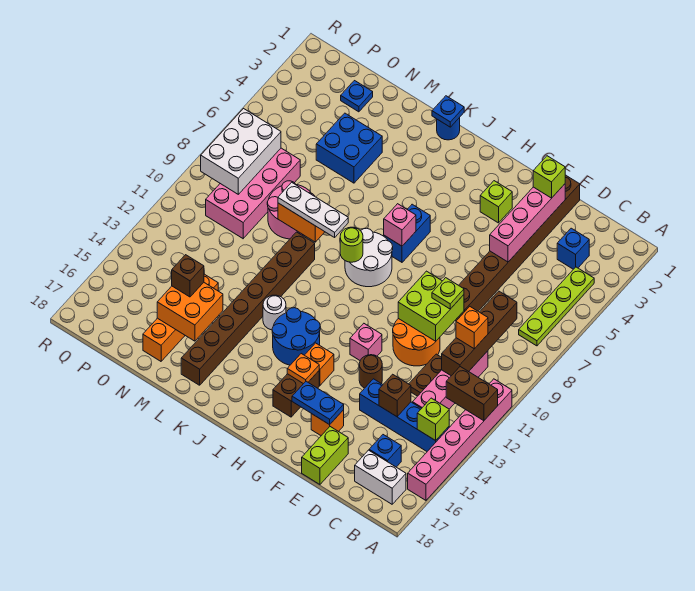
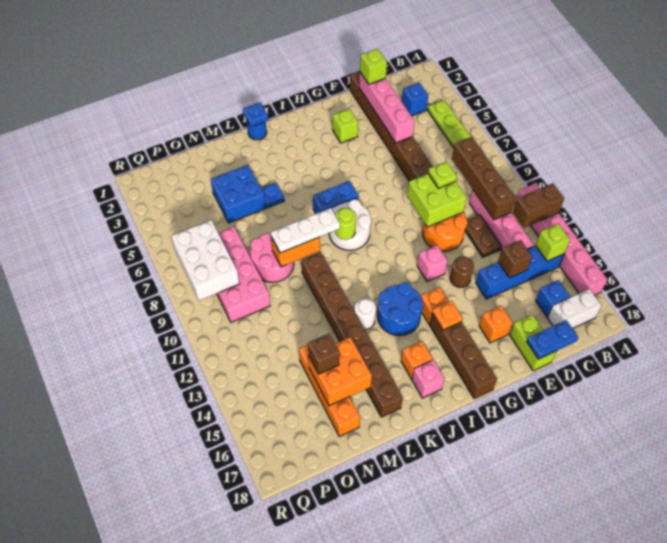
orange 1x1 brick [456,307,488,349] -> orange 1x1 brick moved to [401,341,433,379]
blue 1x2 plate [292,381,344,425] -> blue 1x2 plate moved to [527,320,578,359]
brown 1x2 brick [273,371,319,417] -> brown 1x4 brick [430,314,497,398]
blue 1x2 brick [384,204,430,262] -> blue 1x2 brick turned to [313,181,359,214]
pink 1x1 brick [384,204,416,246] -> pink 1x1 brick moved to [412,360,444,398]
blue 1x1 plate [341,81,373,112] -> blue 1x1 plate moved to [261,182,285,208]

